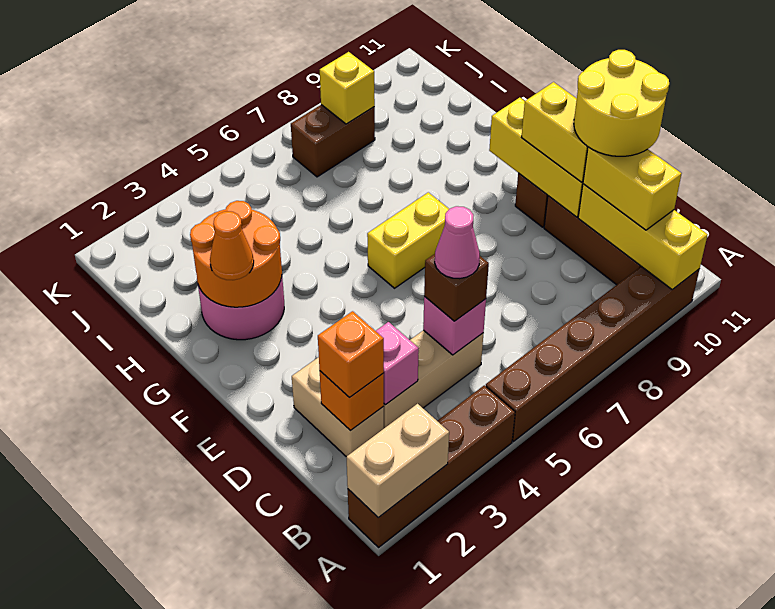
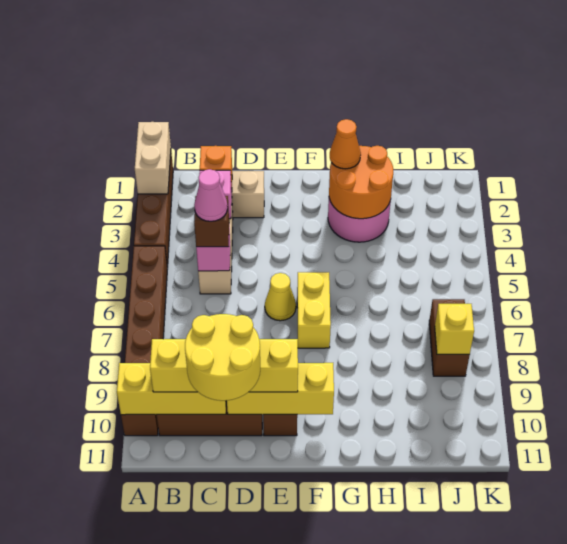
orange 1x1 brick [318,311,384,398] -> none
none -> yellow 1x1 cone [265,273,296,321]

